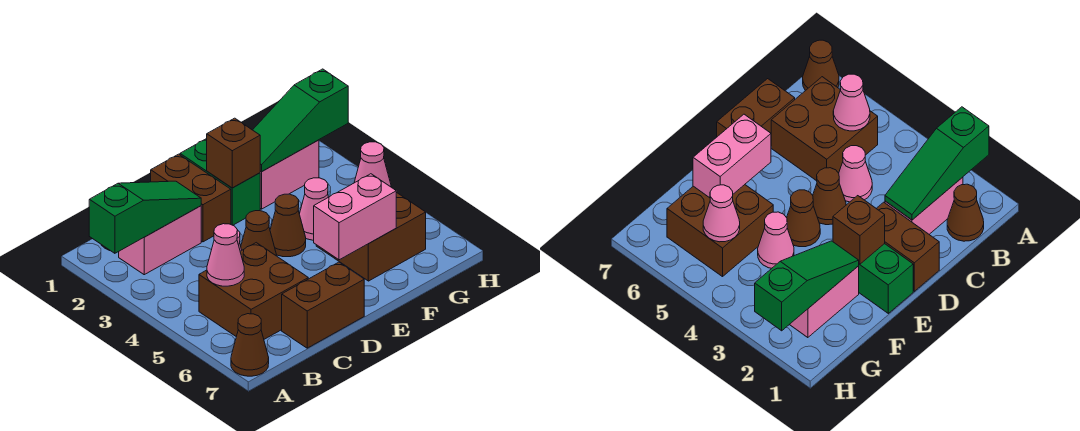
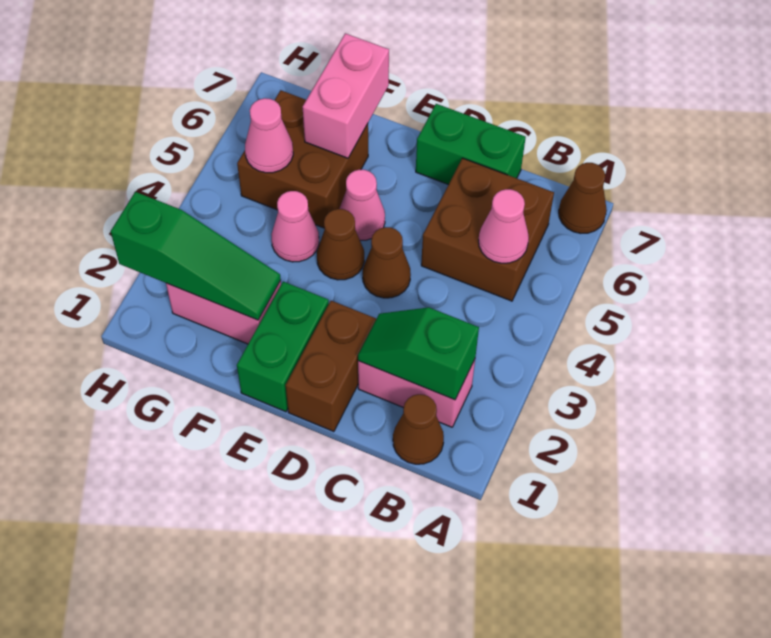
green 1x3 slope [89,181,201,253] -> green 1x2 slope [358,307,479,400]
pink 1x1 cone [839,146,872,202] -> pink 1x1 cone moved to [340,170,385,240]
brown 1x2 brick [282,262,364,348] -> green 1x2 brick [416,104,526,185]
brown 1x1 brick [207,118,260,188] -> none
pink 1x2 brick [314,174,396,260] -> pink 1x2 brick turned to [303,33,389,158]

